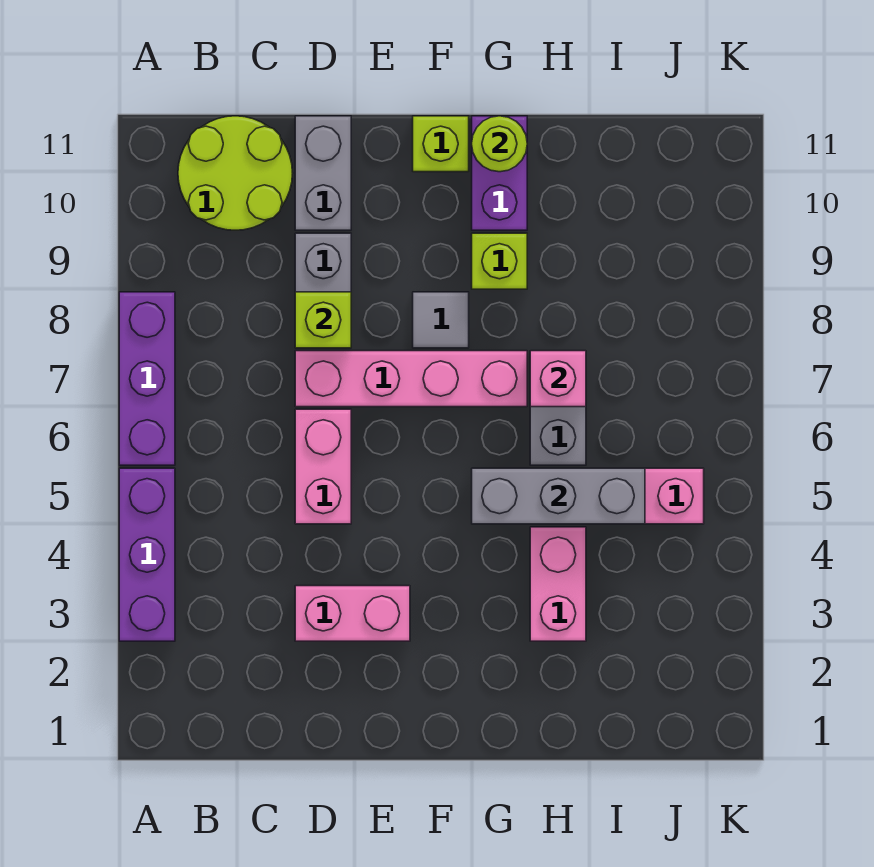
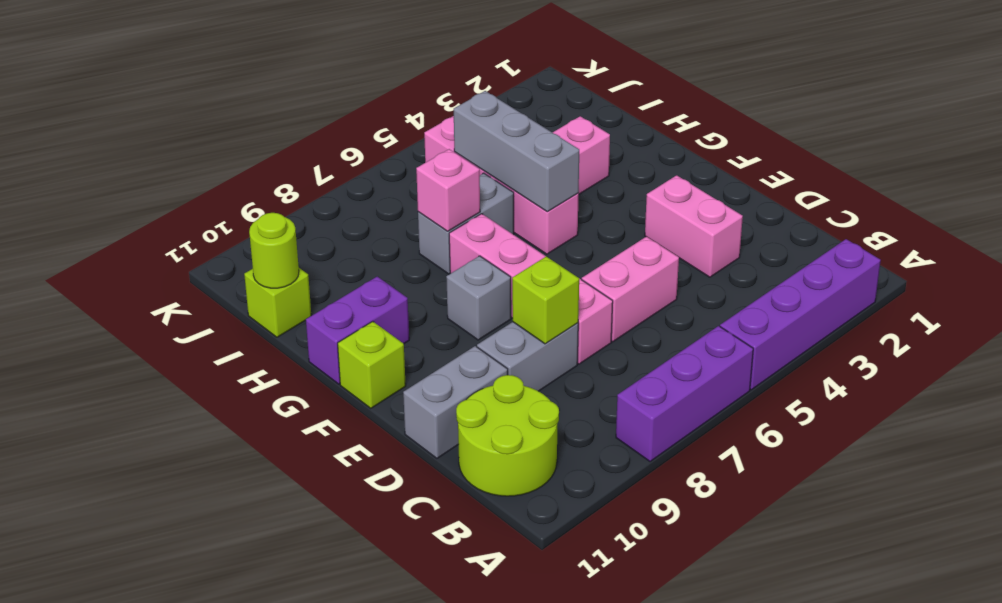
purple 1x3 brick [119,468,175,641] -> purple 1x4 brick [720,239,881,390]
grey 1x1 tile [413,292,469,348] -> grey 1x1 brick [446,256,511,340]
lime 1x1 brick [472,233,527,289] -> lime 1x1 brick moved to [244,268,311,337]
lime 1x1 round brick [472,116,527,172] -> lime 1x1 round brick moved to [249,213,299,288]

